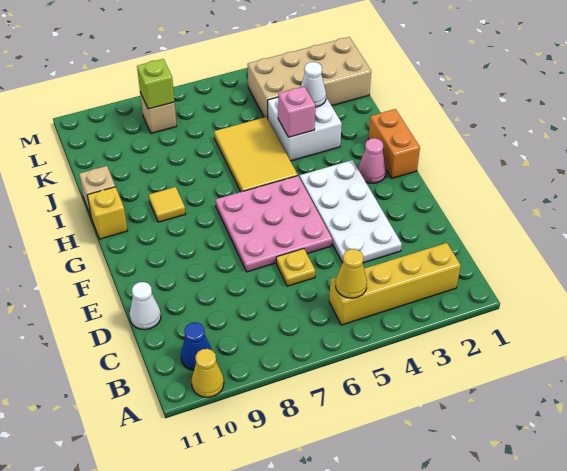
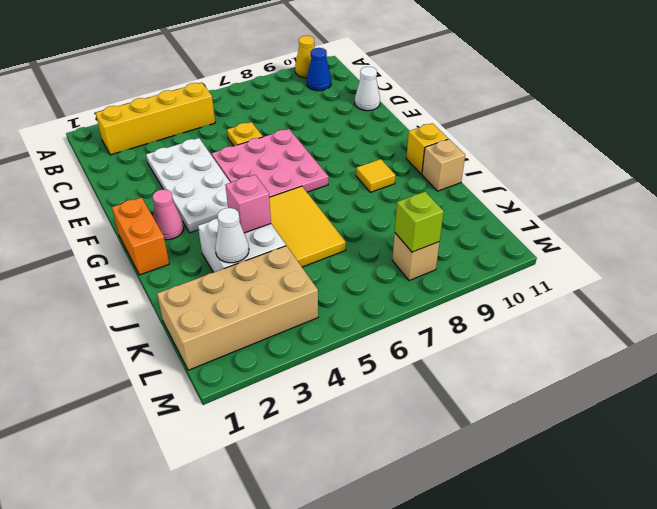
yellow 1x1 cone [336,249,367,298] -> none

